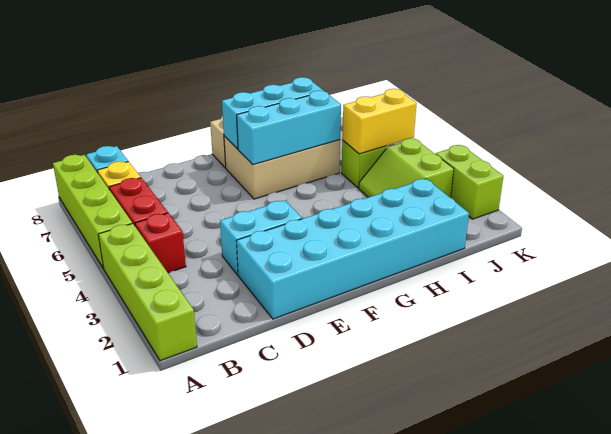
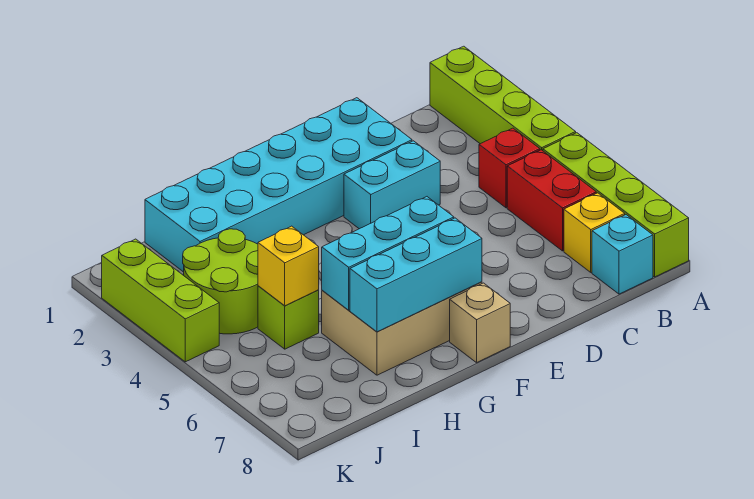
lime 2x2 slope [359,138,454,198] -> lime 2x2 round brick [183,229,258,334]
yellow 1x2 brick [342,89,417,154] -> yellow 1x1 brick [258,226,319,306]
lime 1x2 brick [436,145,504,219] -> lime 1x3 brick [102,239,219,362]

